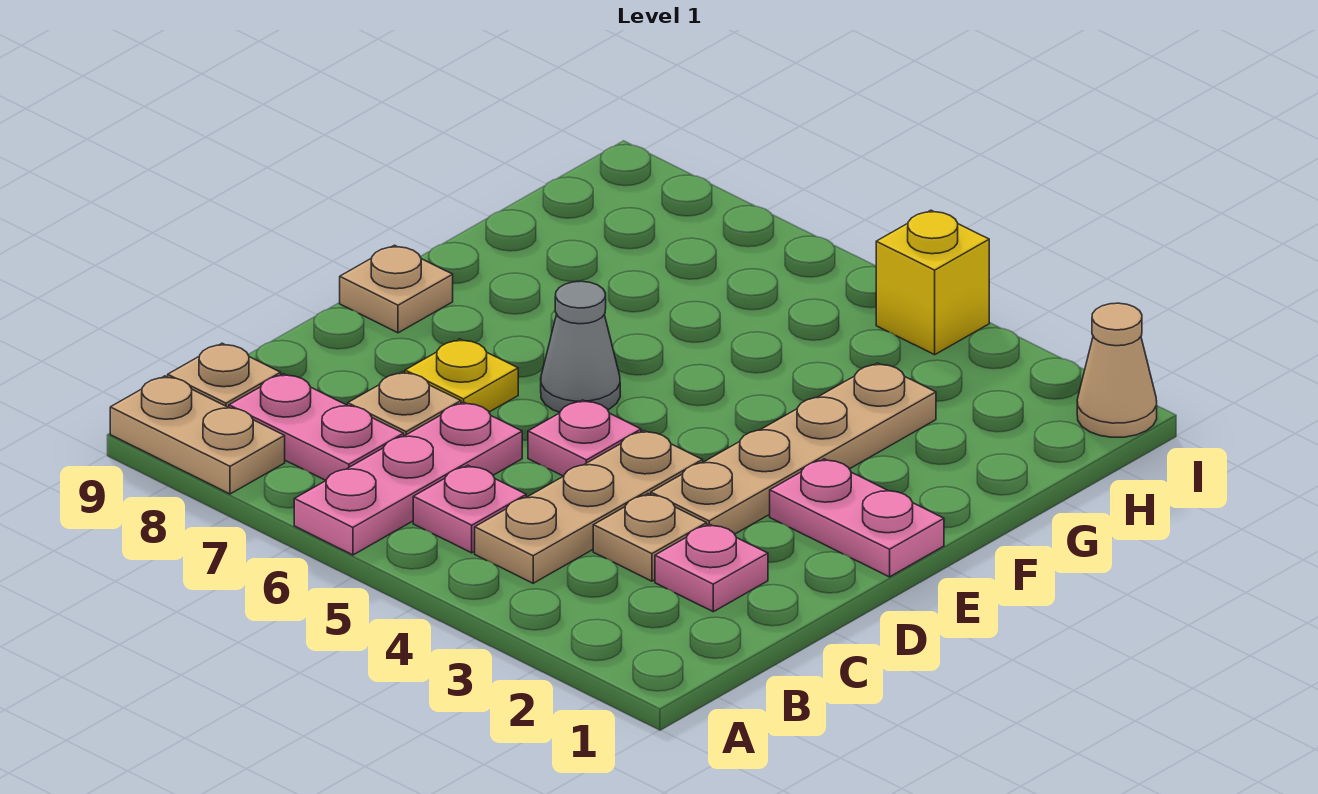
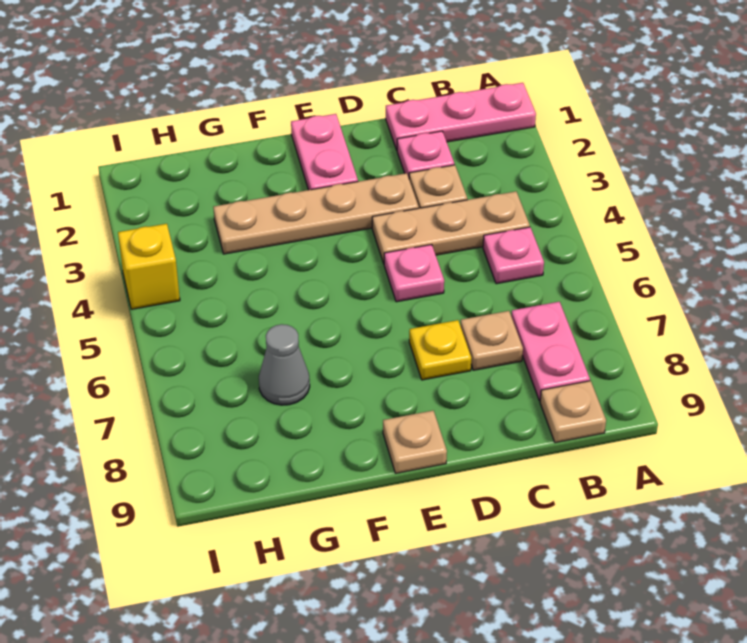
pink 1x3 plate [294,402,522,555] -> pink 1x3 plate moved to [386,83,536,150]
tan 1x2 plate [110,376,285,494] -> none
grey 1x1 cone [541,281,620,412] -> grey 1x1 cone moved to [259,324,310,405]
tan 1x1 cone [1077,303,1157,437] -> none

